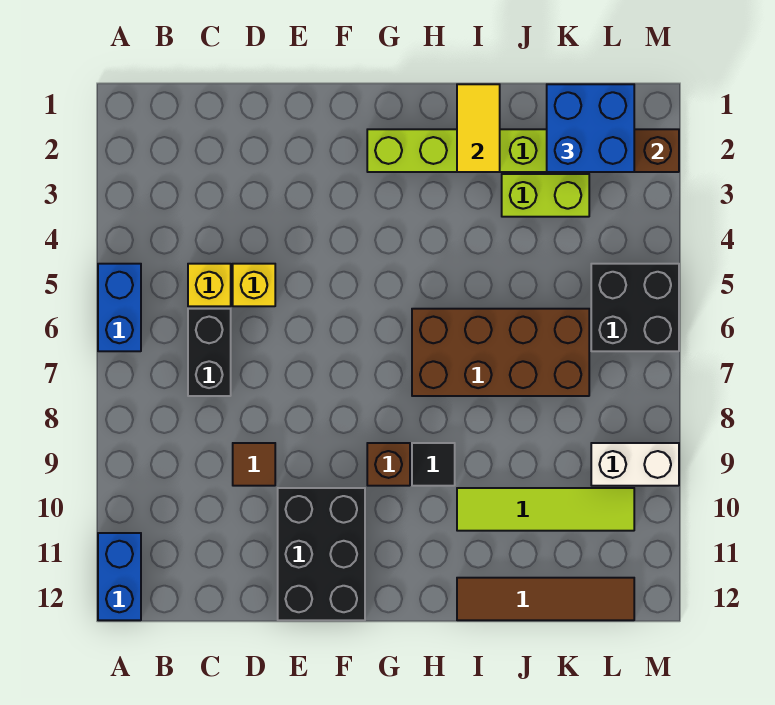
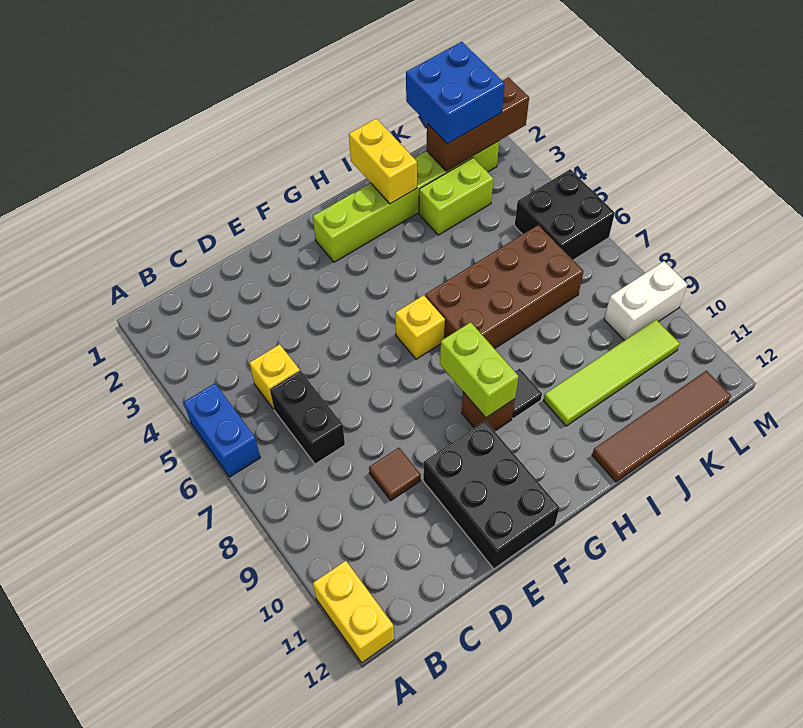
blue 1x2 brick [98,533,141,620] -> yellow 1x2 brick [313,561,394,663]
yellow 1x1 brick [233,264,275,306] -> yellow 1x1 brick moved to [395,295,445,359]
none -> lime 1x2 brick [440,322,519,418]
yellow 1x2 tile [457,84,500,172] -> yellow 1x2 brick [349,118,417,204]

